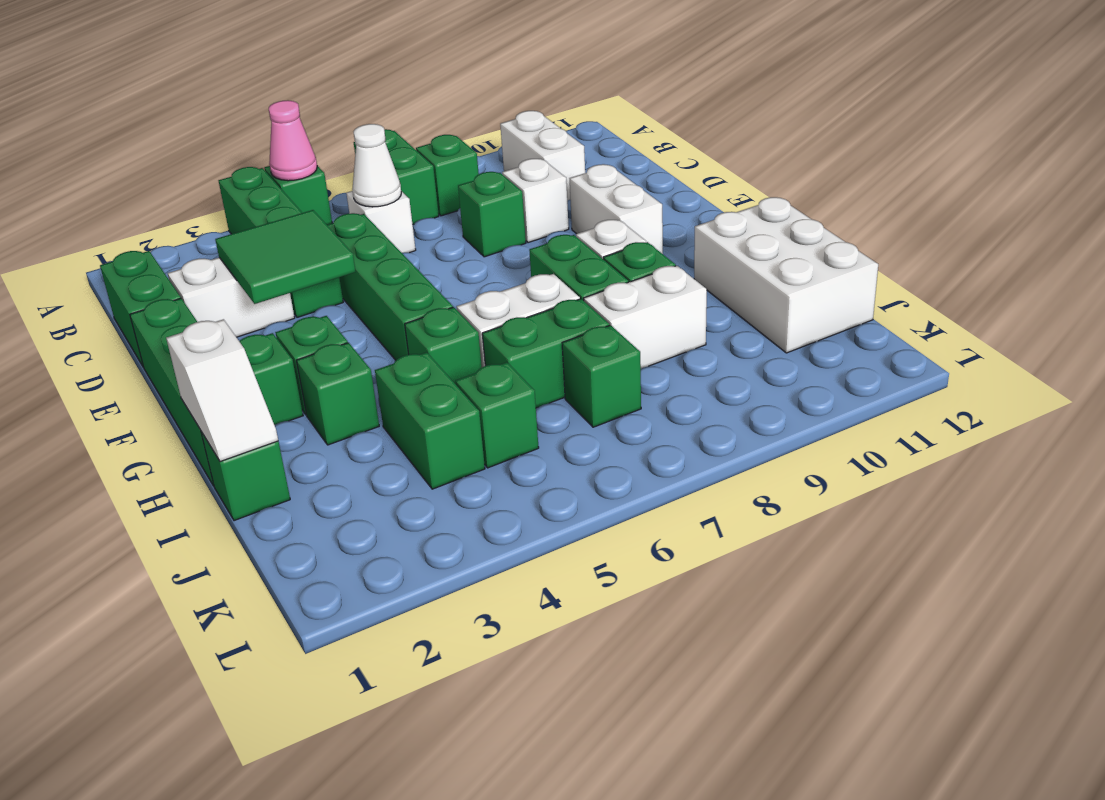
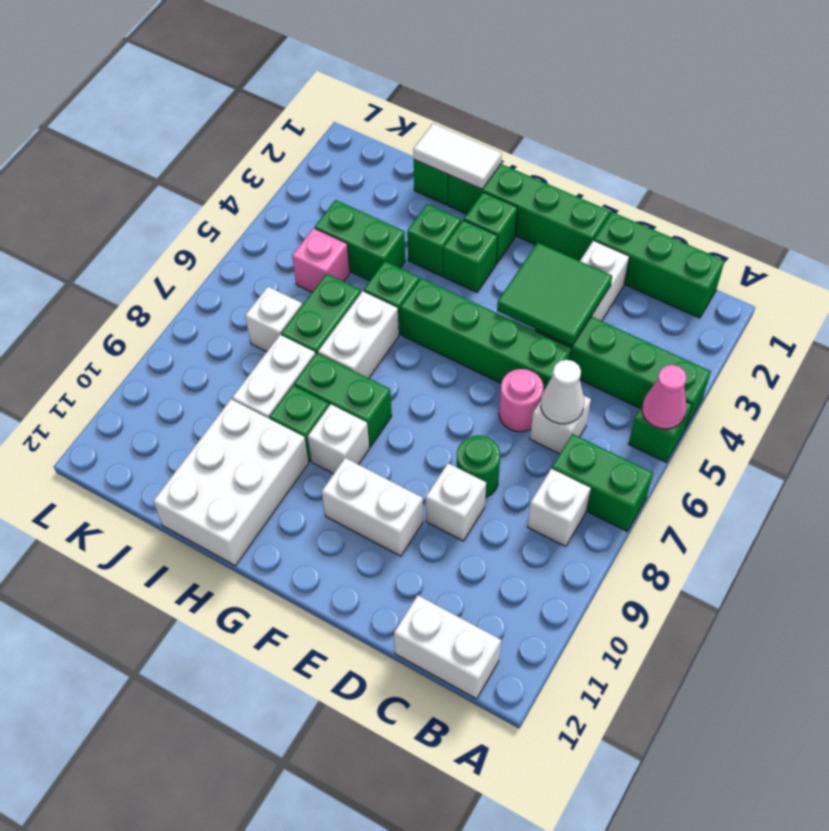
green 1x1 brick [416,135,479,216] -> white 1x1 brick [527,469,591,547]
white 1x2 brick [500,111,585,201] -> white 1x2 brick moved to [394,595,501,699]
green 1x2 brick [100,251,181,366] -> green 1x3 brick [594,212,724,318]
none -> pink 1x1 round brick [499,369,543,432]
green 1x1 brick [458,172,526,257] -> green 1x1 round brick [457,435,500,498]
white 1x2 slope [166,319,278,462] -> white 1x2 tile [413,124,502,189]
white 2x3 brick [694,197,878,353] -> white 2x3 brick turned to [153,399,309,566]
green 1x1 brick [456,362,539,468] -> pink 1x1 brick [292,228,350,292]
green 1x1 brick [562,325,641,427] -> white 1x1 brick [245,287,302,352]

